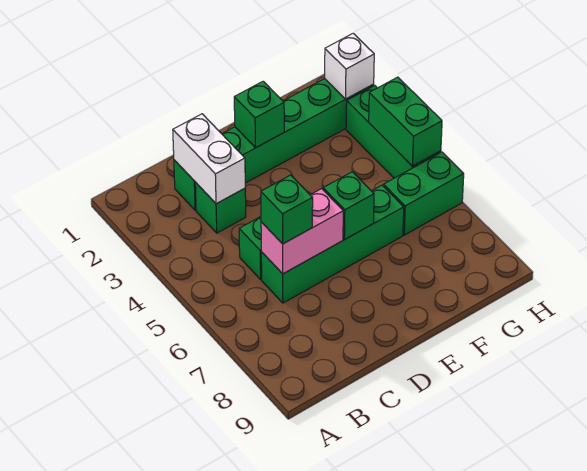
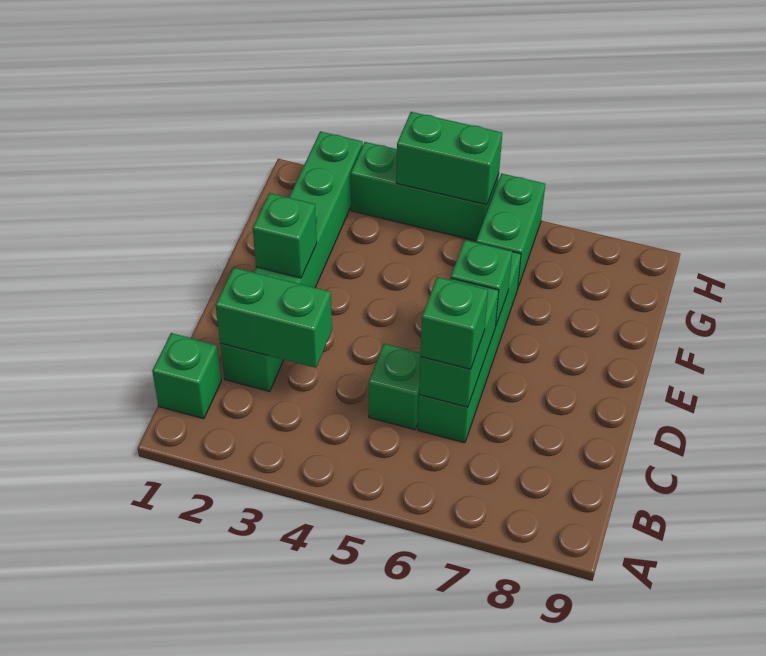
white 1x2 brick [173,114,245,204] -> green 1x2 brick [216,268,332,368]
green 1x1 brick [195,182,246,233] -> green 1x1 brick moved to [152,333,221,419]
pink 1x2 brick [261,189,343,274] -> green 1x2 brick [419,278,499,407]
white 1x1 brick [325,33,374,99] -> none

